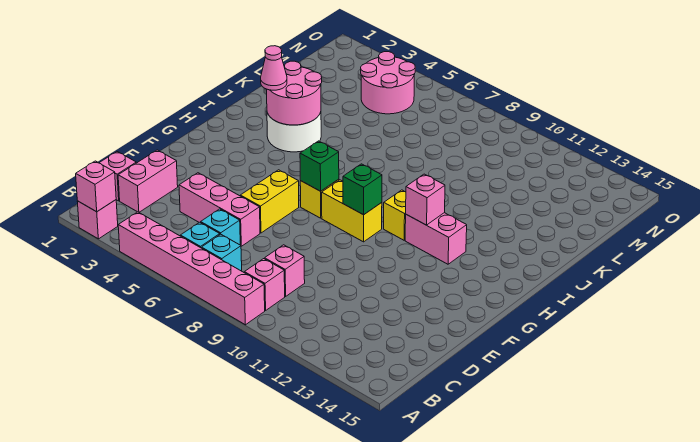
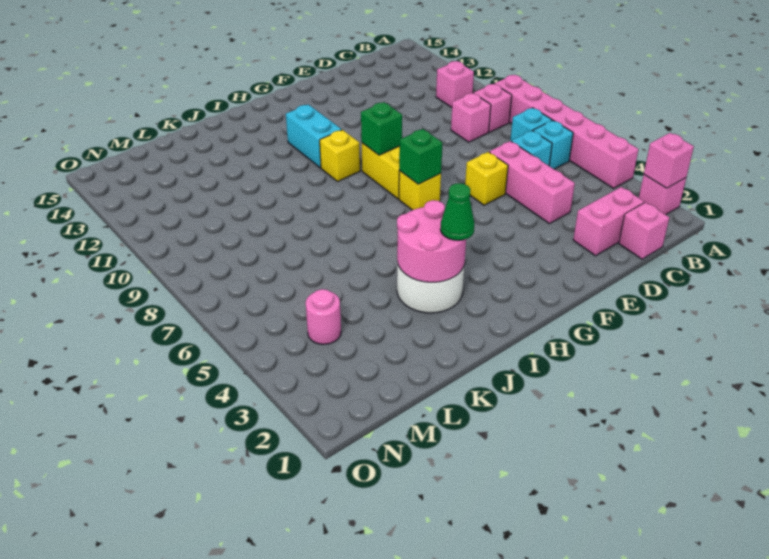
yellow 1x2 brick [240,170,299,233] -> yellow 1x1 brick [465,152,508,205]
pink 1x2 brick [405,213,467,264] -> cyan 1x2 brick [286,104,342,168]
pink 1x1 brick [406,174,445,225] -> pink 1x1 brick moved to [436,61,474,107]
pink 1x1 cone [261,46,287,90] -> green 1x1 cone [440,183,475,240]
pink 2x2 round brick [361,52,415,114] -> pink 1x1 round brick [306,289,341,344]

